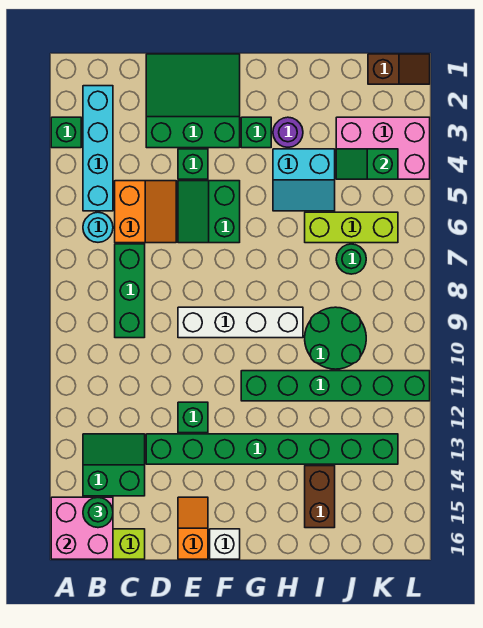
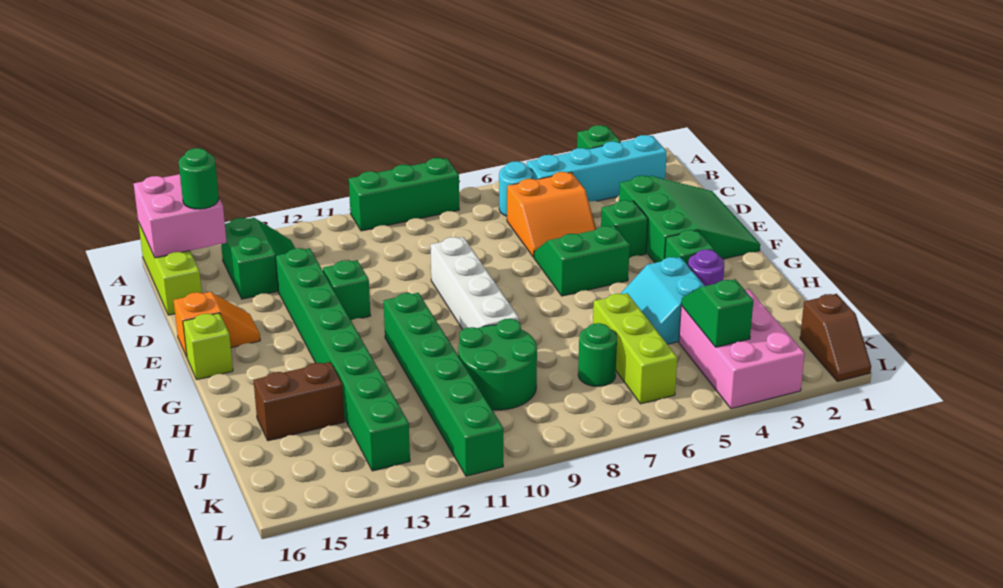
green 1x3 brick [115,244,145,338] -> green 1x3 brick moved to [349,158,459,231]
white 1x1 brick [210,529,240,559] -> lime 1x1 brick [183,313,233,380]

